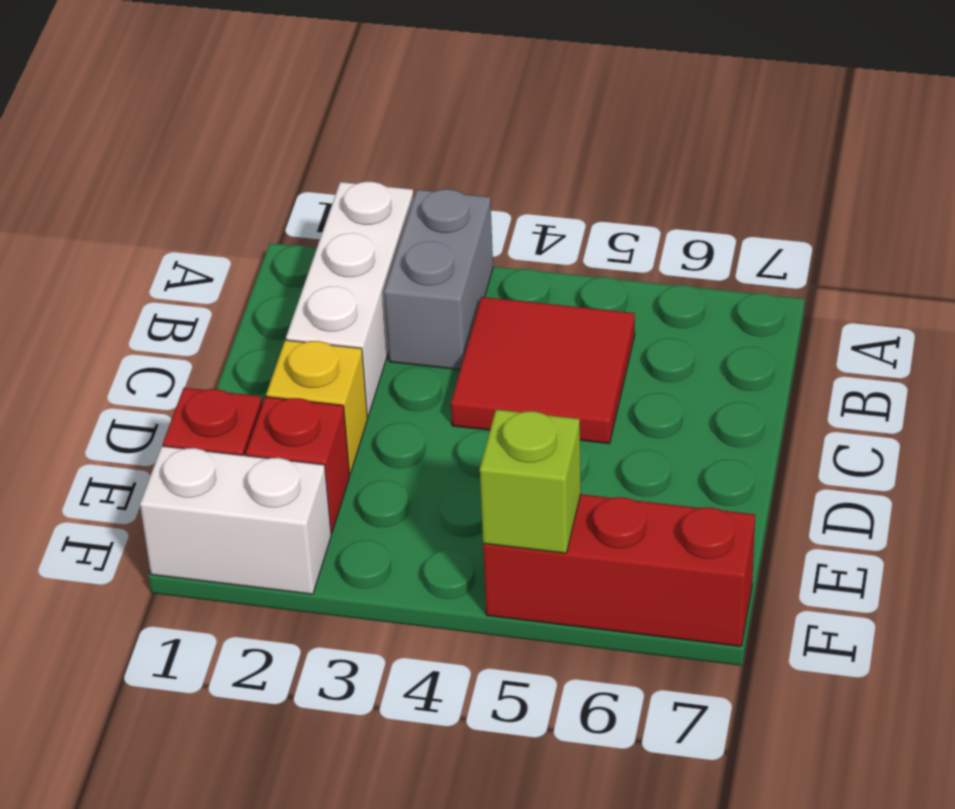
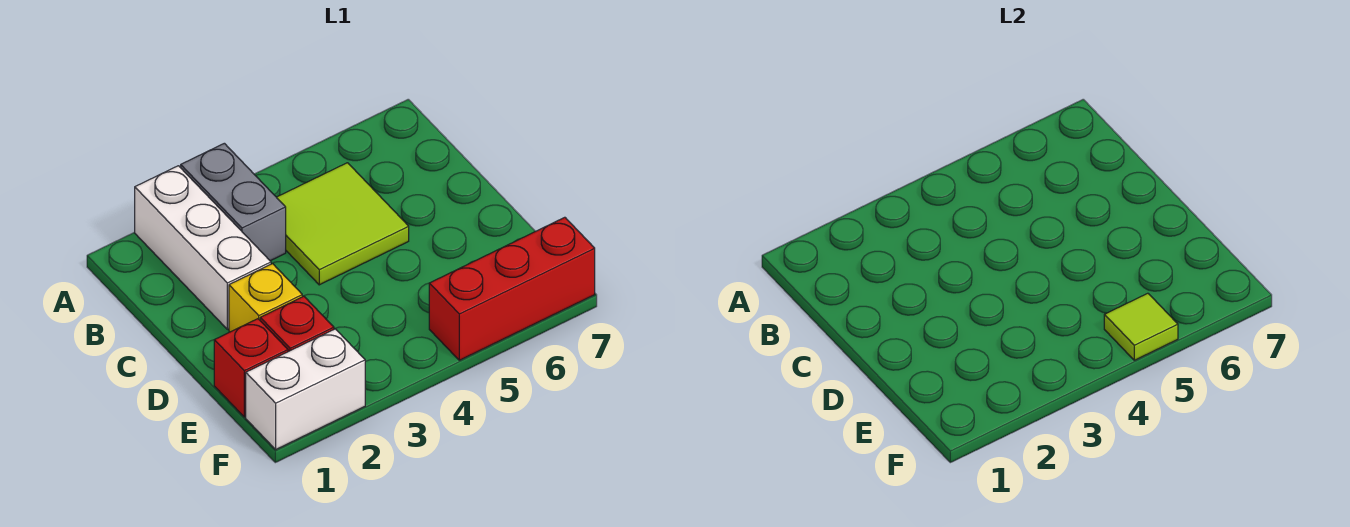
red 2x2 tile [451,297,635,444] -> lime 2x2 tile [277,163,409,285]
lime 1x1 brick [480,410,581,553] -> lime 1x1 tile [1104,293,1178,360]

